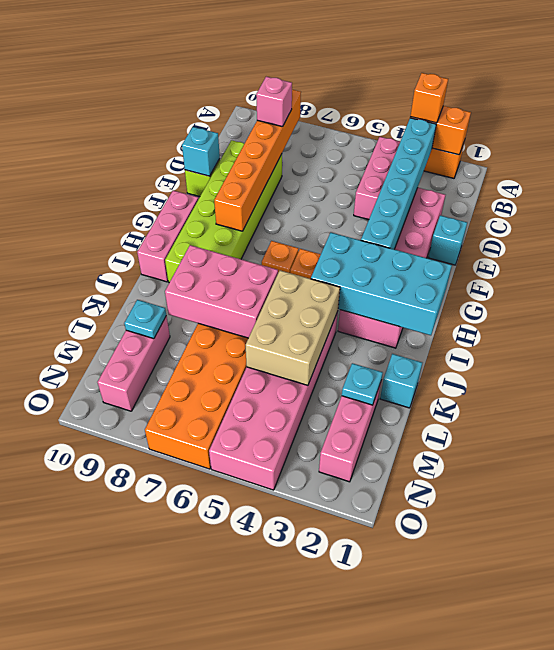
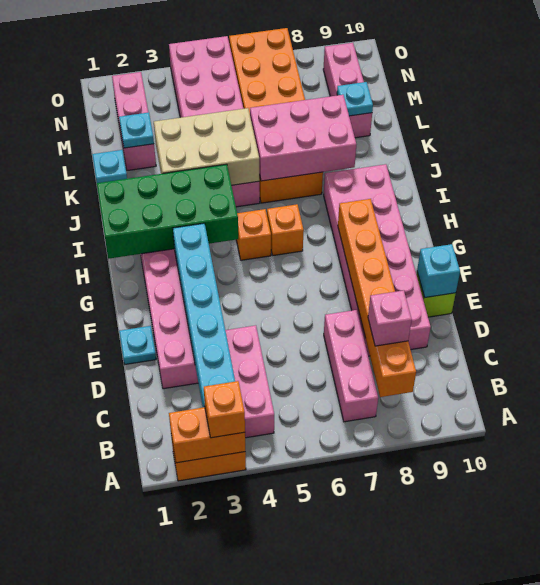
lime 2x6 brick [165,140,282,283] -> pink 2x6 brick [324,164,431,356]
cyan 1x1 brick [429,215,467,265] -> cyan 1x1 plate [119,326,156,364]
pink 1x3 brick [137,191,198,282] -> pink 1x3 brick moved to [324,310,378,422]
cyan 2x4 brick [311,233,452,335] -> green 2x4 brick [97,164,238,259]
tan 2x3 brick [246,270,340,385] -> tan 2x3 brick turned to [154,108,259,185]

